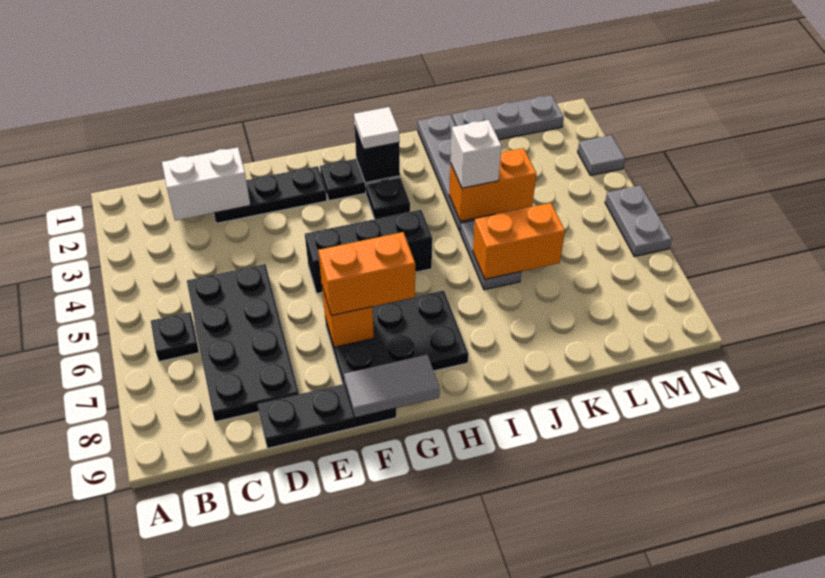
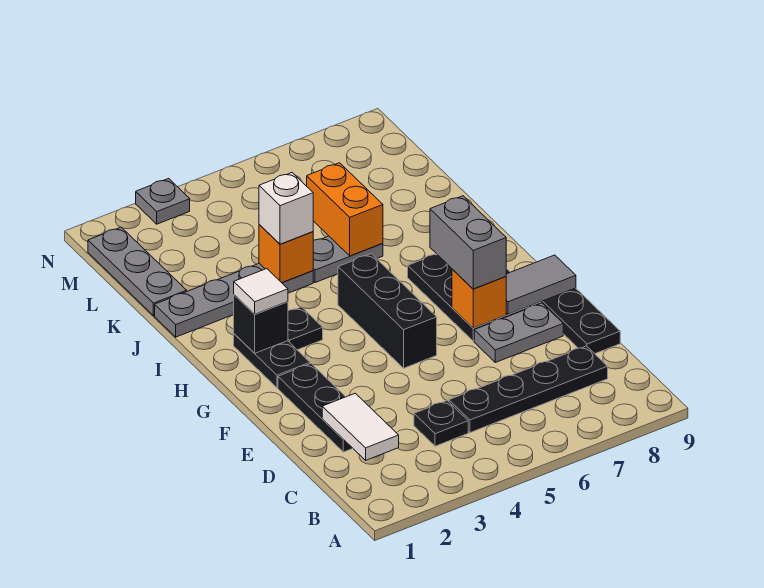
black 1x1 plate [151,312,199,362] -> black 1x1 plate moved to [414,401,468,446]
white 1x2 brick [162,147,250,221] -> white 1x2 tile [322,393,399,460]
black 2x4 plate [187,264,299,422] -> black 1x4 plate [449,346,608,433]
orange 1x2 brick [318,232,415,316] -> grey 1x2 brick [430,196,506,289]
grey 1x2 tile [344,355,440,418] -> grey 1x2 tile turned to [506,255,576,315]
orange 1x2 brick [449,148,536,221] -> orange 1x1 brick [259,224,313,283]
grey 1x1 tile [578,135,625,176] -> grey 1x1 plate [136,178,190,224]
grey 1x2 plate [605,185,672,256] -> grey 1x2 plate moved to [474,303,563,362]

